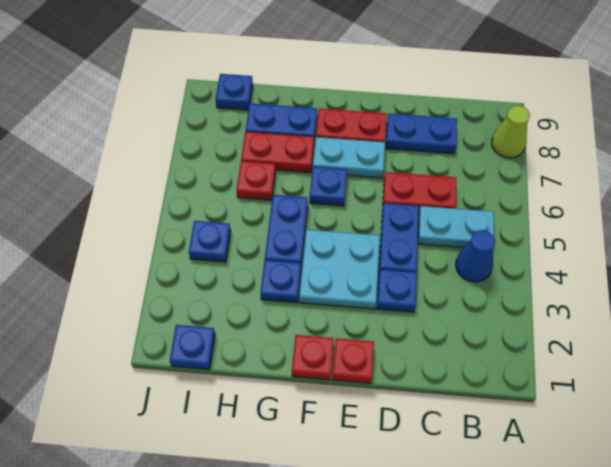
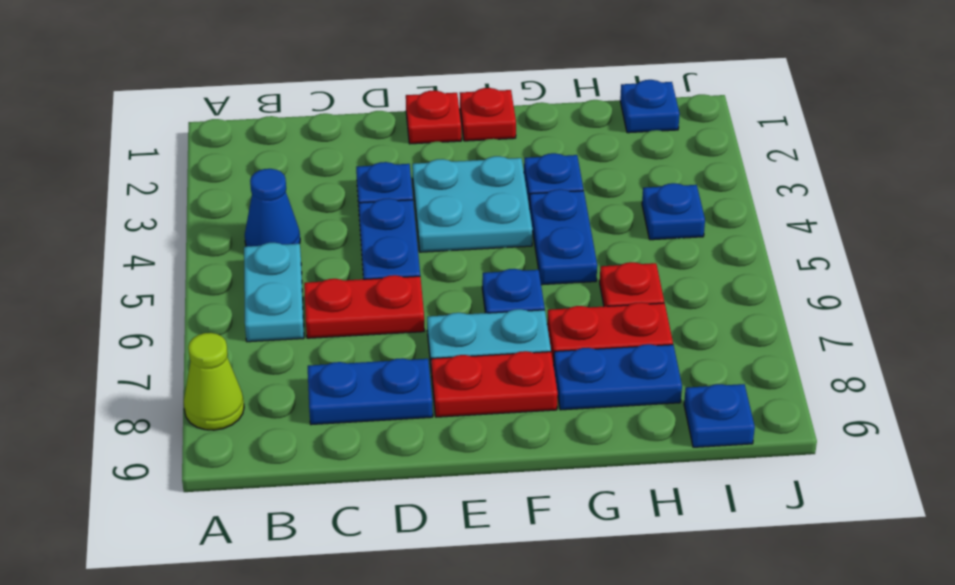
cyan 1x2 plate [418,206,494,248] -> cyan 1x2 plate turned to [244,243,304,342]

